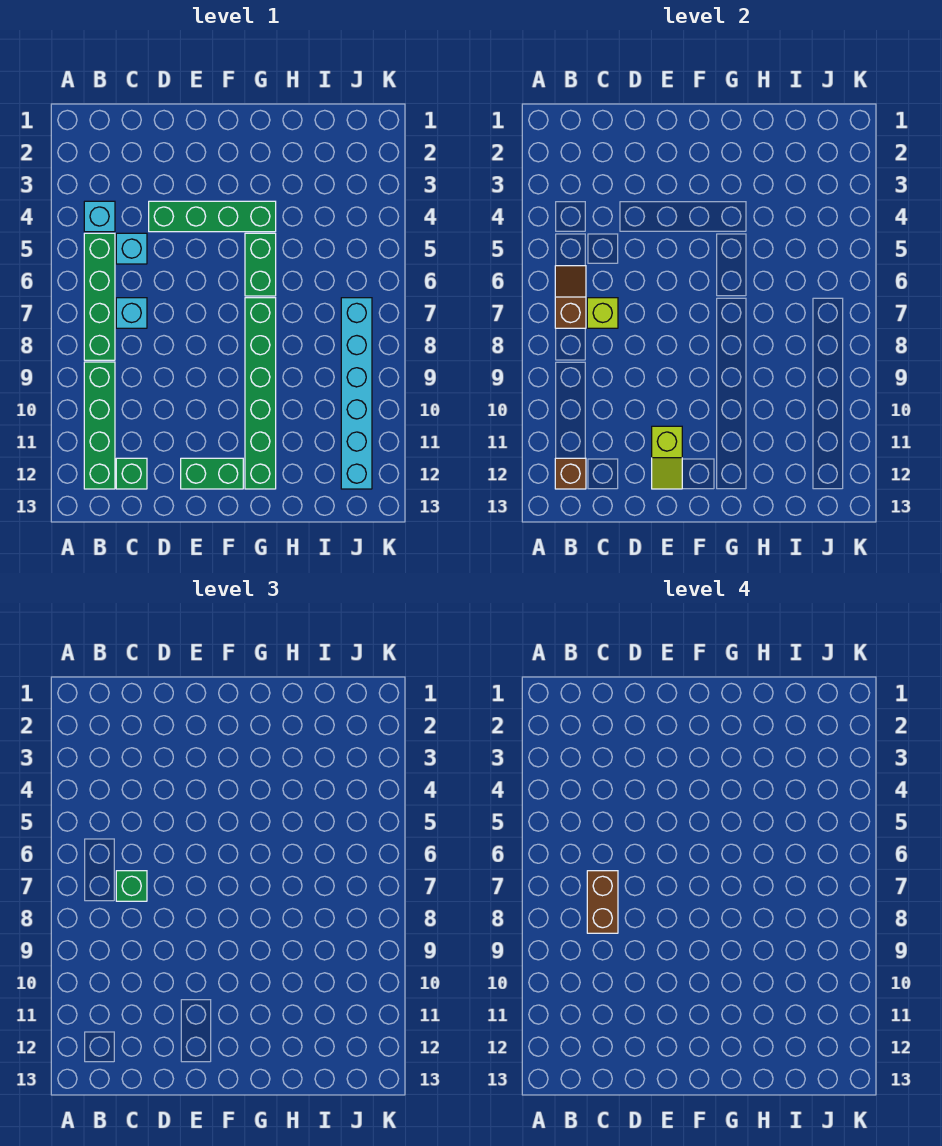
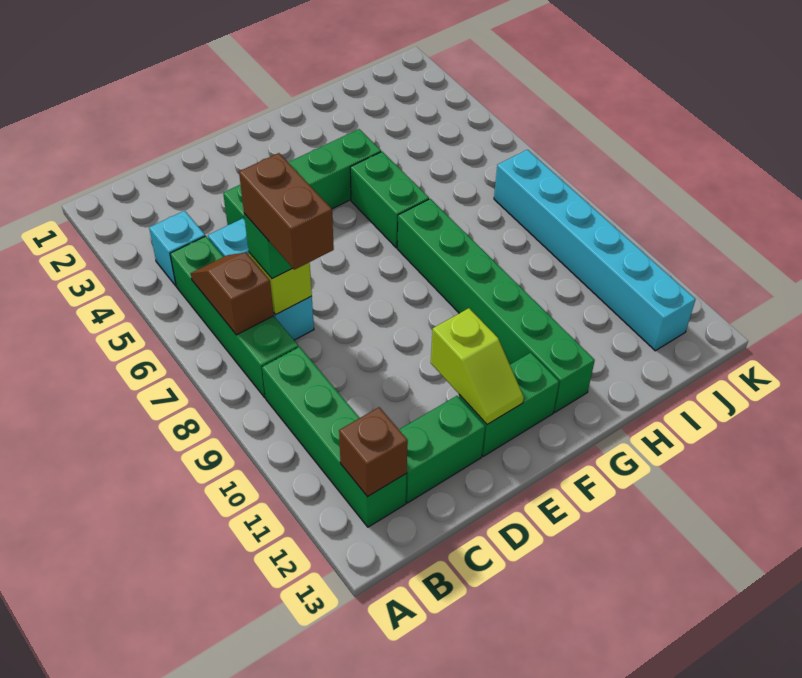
green 1x1 brick [116,458,147,489] -> green 1x2 brick [399,396,485,503]

